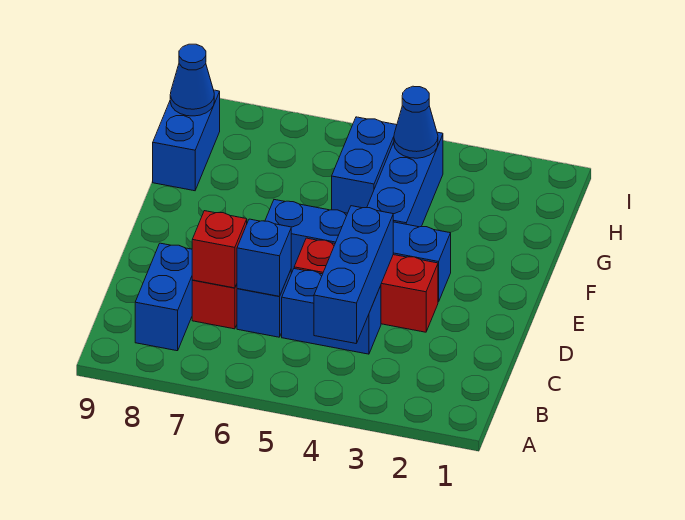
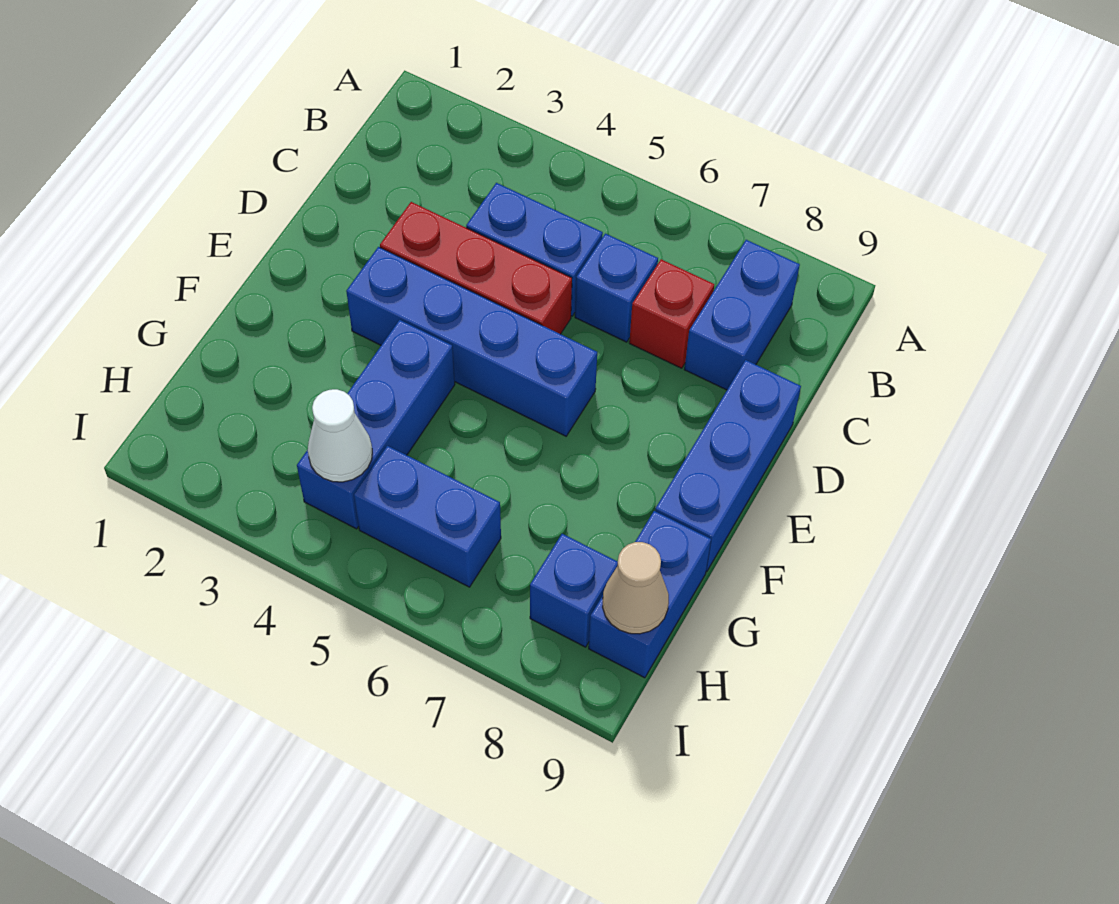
blue 1x3 brick [314,206,393,343] -> blue 1x3 brick moved to [655,360,801,571]
blue 1x1 brick [237,219,291,296] -> blue 1x1 brick moved to [530,534,618,647]
red 1x1 brick [192,211,247,288] -> none
blue 1x2 brick [332,117,397,213] -> blue 1x2 brick turned to [354,446,501,587]
blue 1x1 cone [394,86,438,158] -> white 1x1 cone [308,389,372,482]
blue 1x1 cone [170,44,214,116] -> tan 1x1 cone [603,542,669,634]

